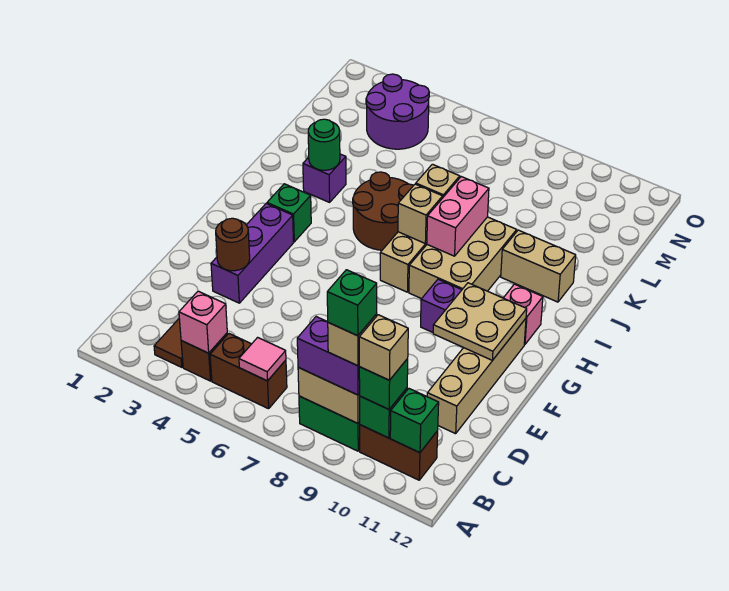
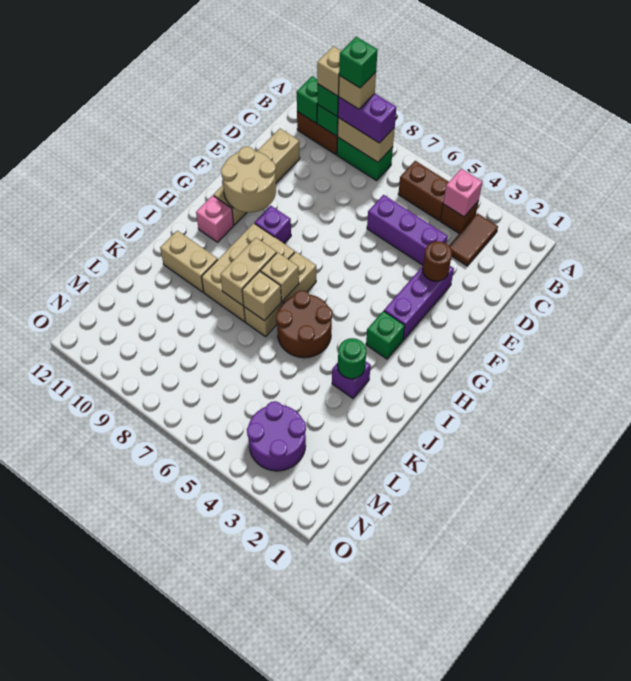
pink 1x1 tile [239,337,286,381] -> none
none -> purple 1x3 brick [367,195,448,265]
tan 2x2 plate [433,283,527,360] -> tan 2x2 round brick [221,147,276,212]
pink 1x2 brick [427,177,489,256] -> tan 1x2 brick [220,238,277,305]

